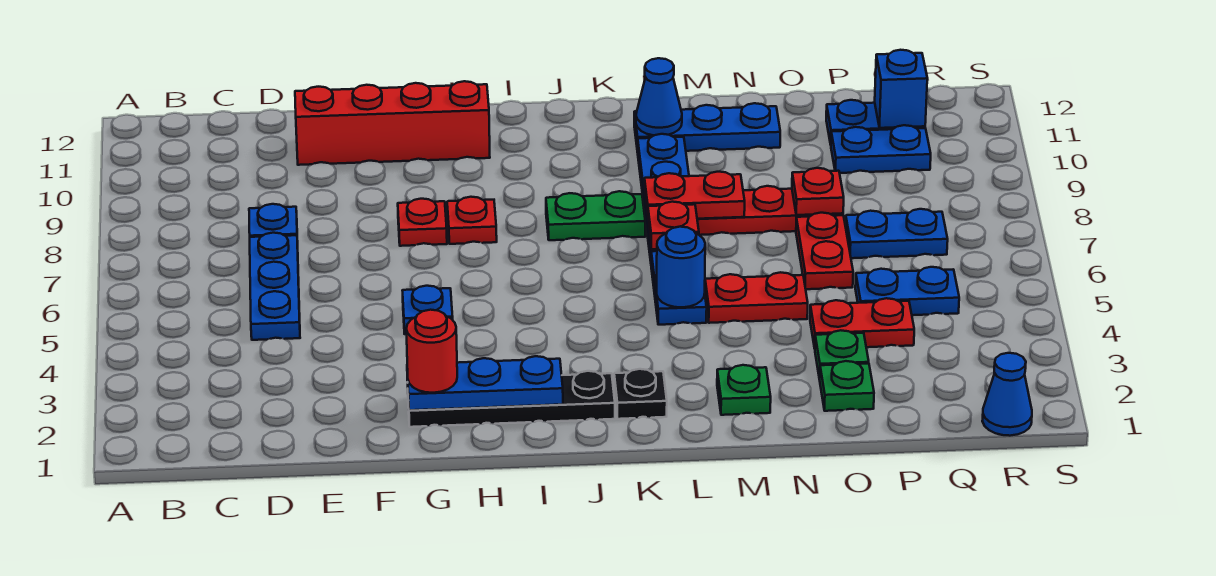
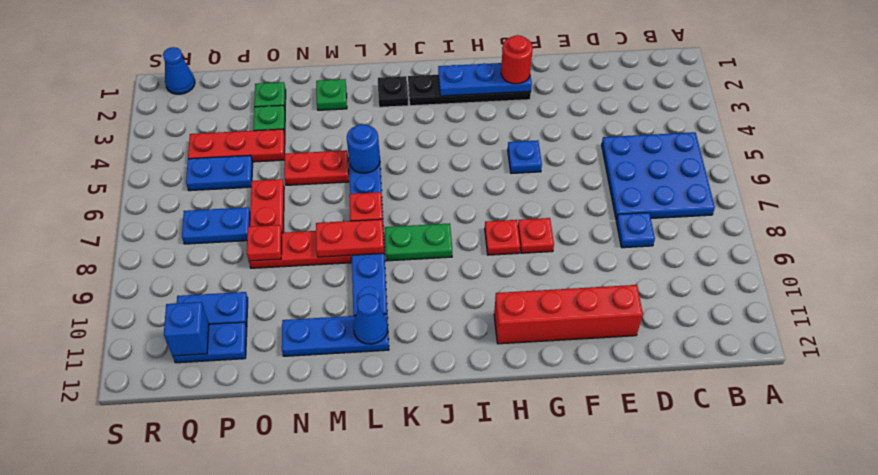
blue 1x3 plate [250,233,300,340] -> blue 3x3 plate [602,132,715,220]
red 1x2 plate [810,298,914,348] -> red 1x3 plate [188,129,285,162]

